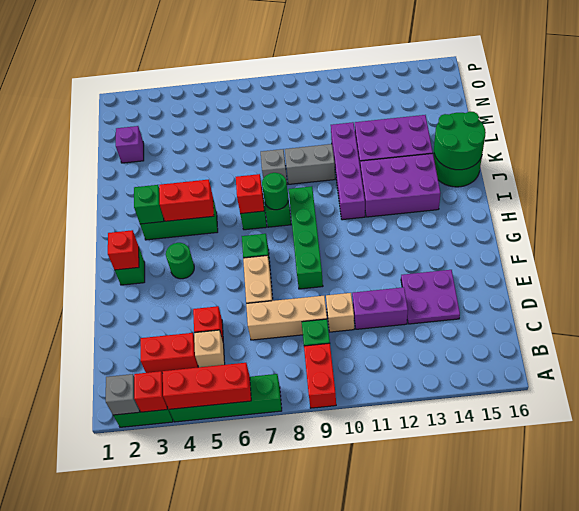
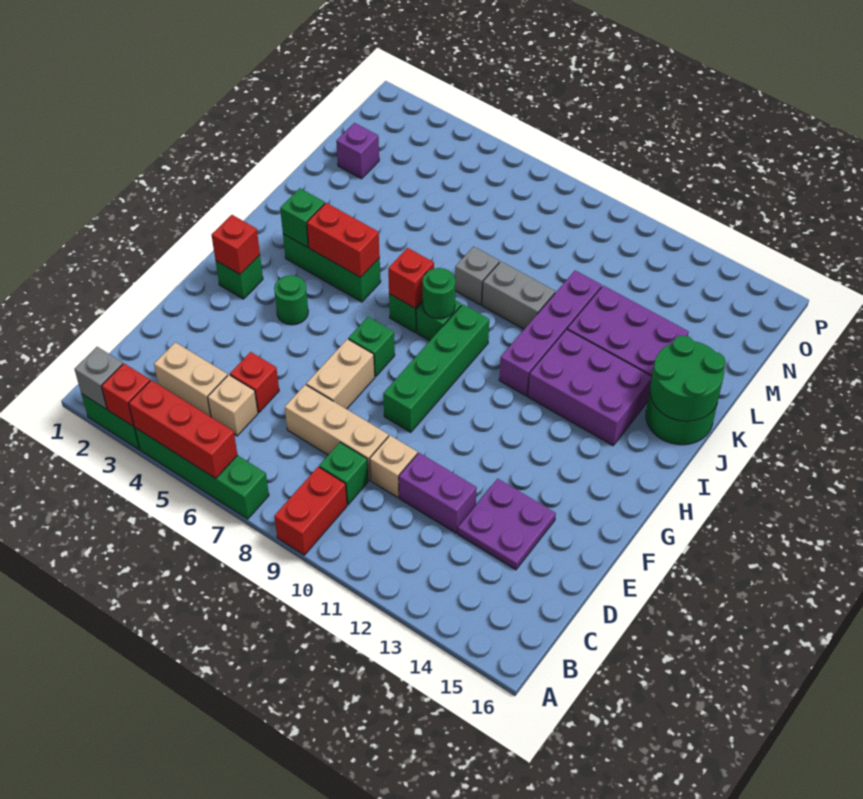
red 1x2 brick [141,333,198,373] -> tan 1x2 brick [154,342,228,417]

